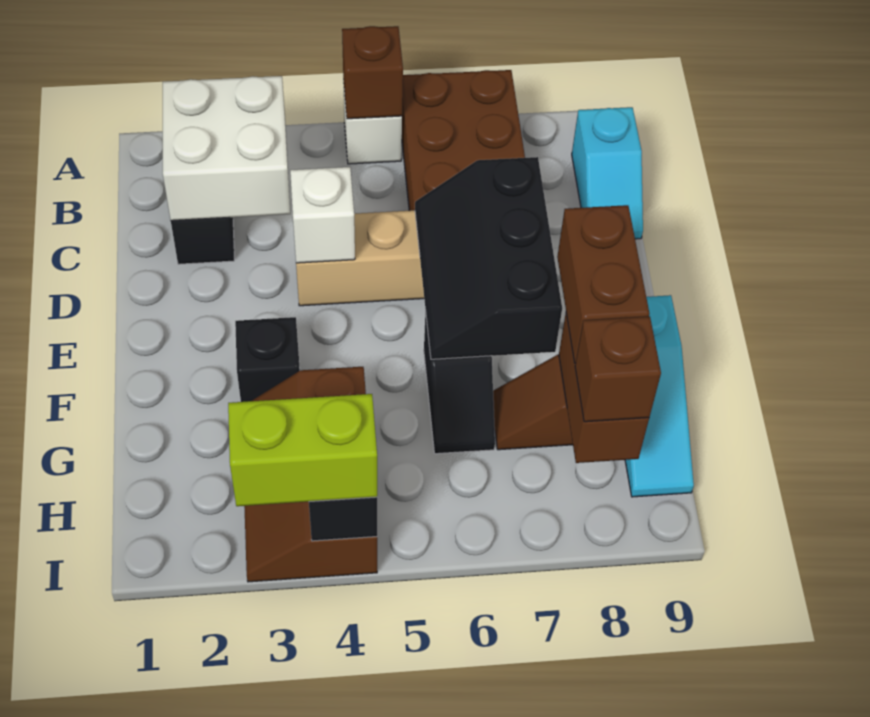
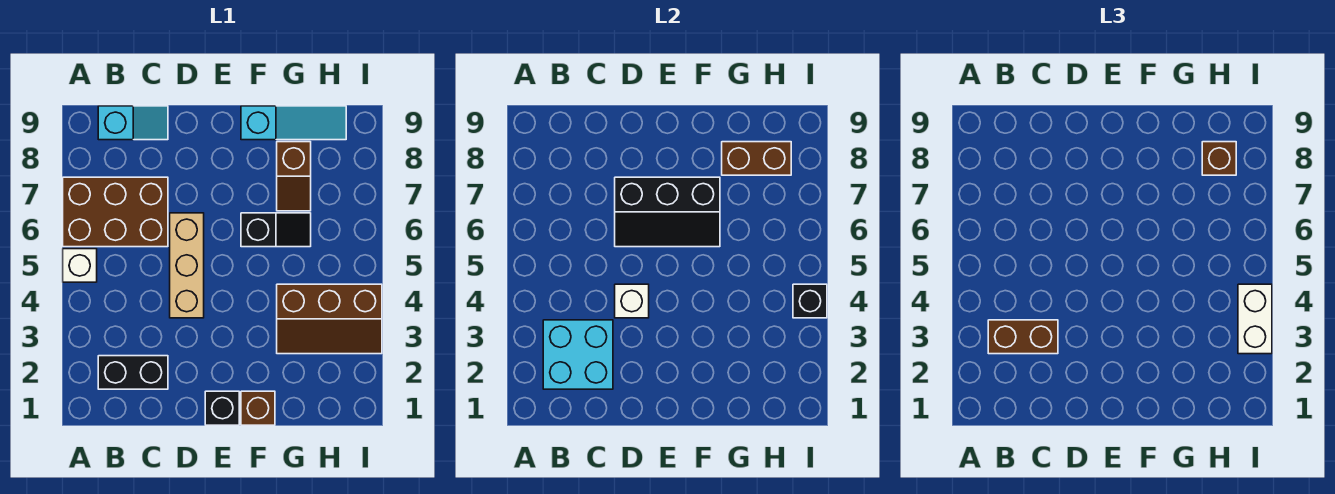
brown 1x1 brick [342,26,403,119] -> brown 1x1 brick moved to [241,391,275,425]
white 2x2 brick [163,76,290,221] -> cyan 2x2 brick [543,320,613,389]
black 1x1 brick [235,317,300,402] -> black 1x1 brick moved to [205,391,239,425]
brown 1x2 brick [557,205,649,363] -> brown 1x2 brick moved to [988,320,1058,354]
lime 1x2 brick [228,394,377,506] -> white 1x2 brick [1238,284,1272,354]

